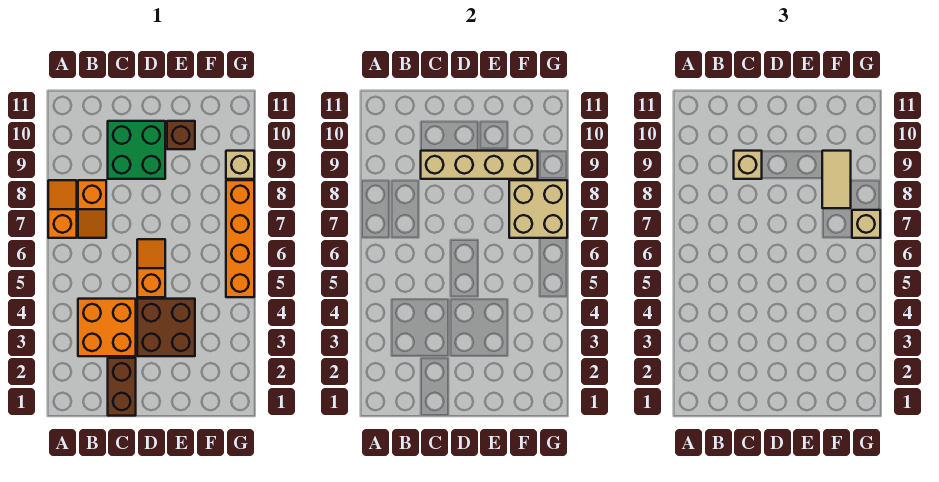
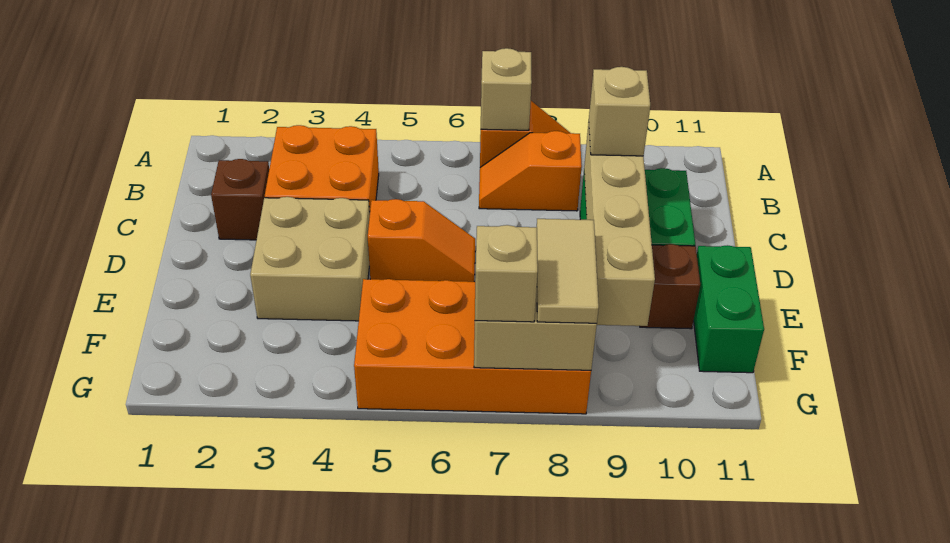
brown 1x2 brick [108,358,136,416] -> brown 1x1 brick [211,159,269,240]
brown 2x2 brick [137,299,195,356] -> tan 2x2 brick [250,197,370,321]
none -> green 1x2 brick [694,245,764,373]
tan 1x2 tile [822,151,851,208] -> tan 1x2 tile turned to [537,219,599,324]
orange 1x4 brick [226,180,254,297] -> orange 2x4 brick [354,279,591,414]
tan 1x1 brick [226,151,254,179] -> tan 1x1 brick moved to [481,48,532,130]

